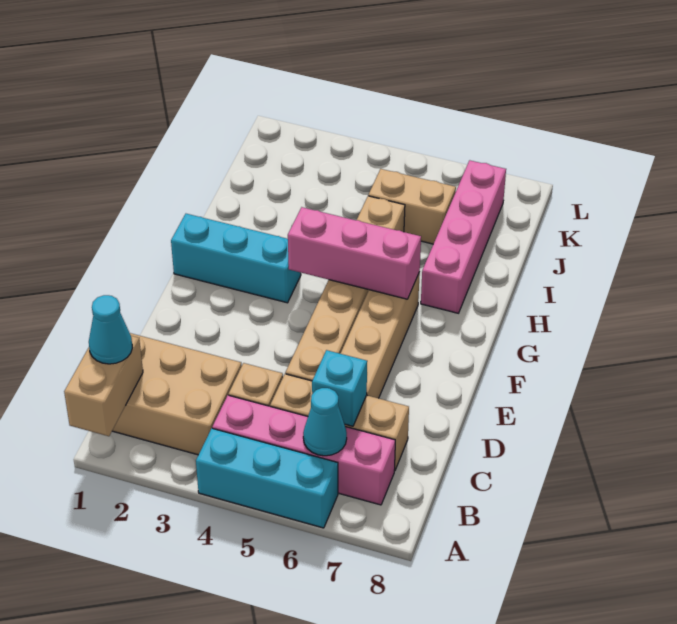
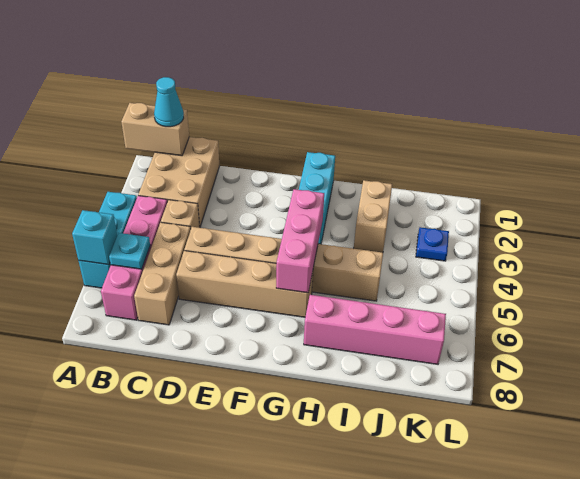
cyan 1x1 cone [303,388,347,456] -> cyan 1x1 plate [109,233,150,269]
cyan 1x1 brick [312,350,367,426] -> cyan 1x1 brick moved to [72,210,117,265]
tan 1x2 brick [368,169,456,244] -> tan 1x2 brick moved to [354,180,392,253]
none -> blue 1x1 plate [416,227,449,261]

